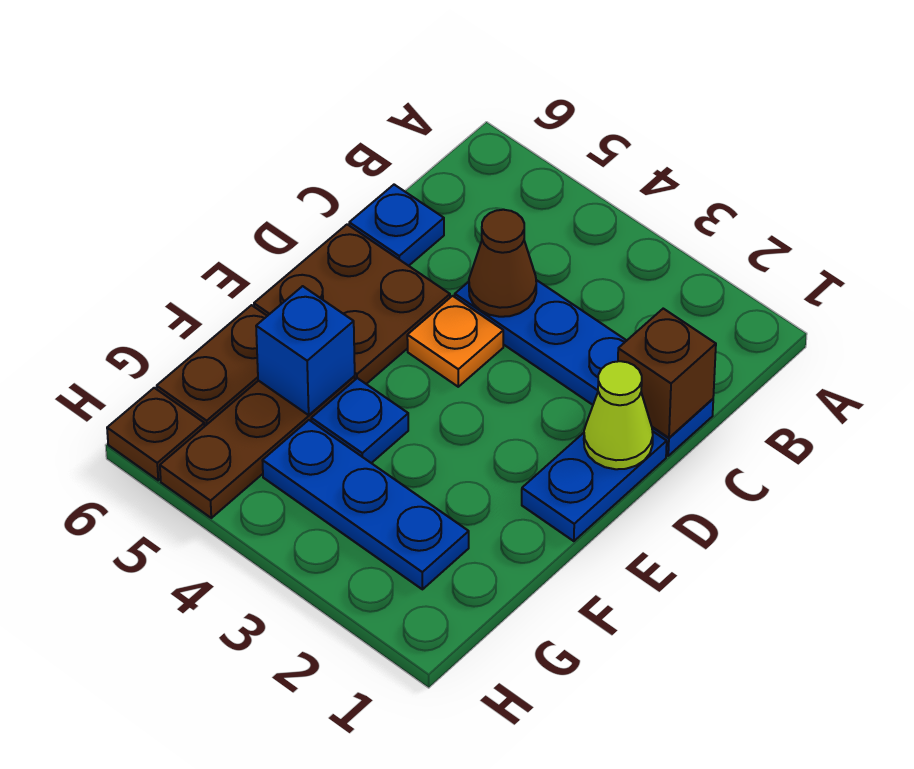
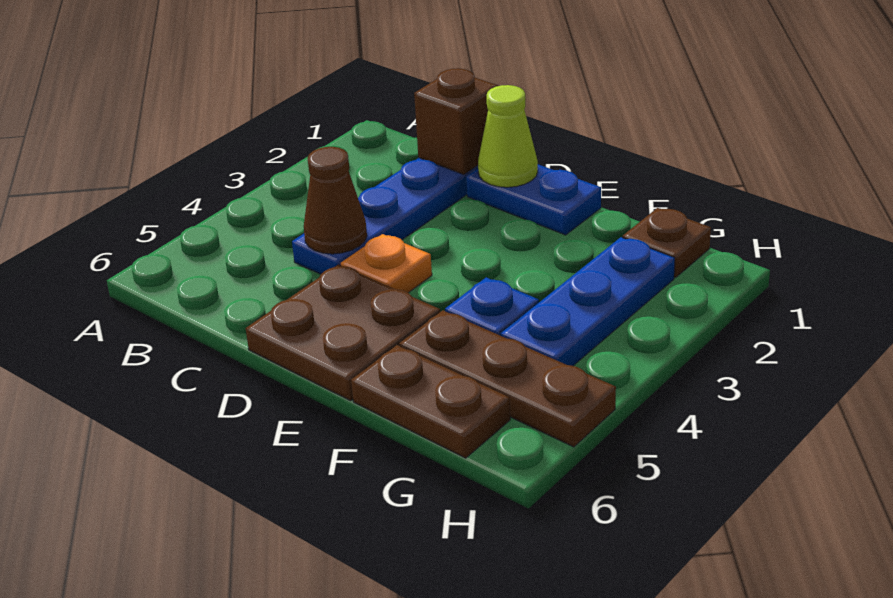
blue 1x1 plate [349,185,444,266] -> none
blue 1x1 brick [256,286,355,415] -> none
brown 1x1 plate [107,388,205,480] -> brown 1x1 plate moved to [623,208,711,278]

